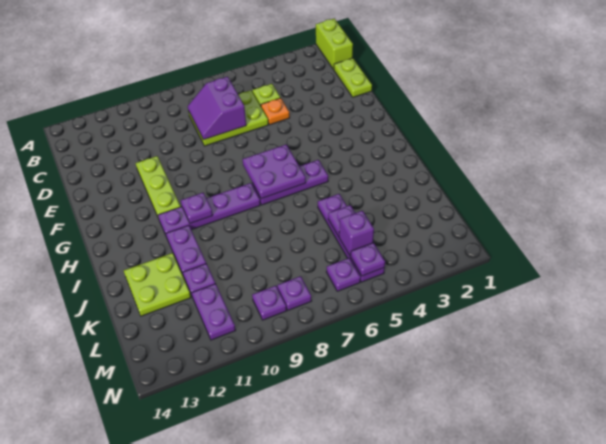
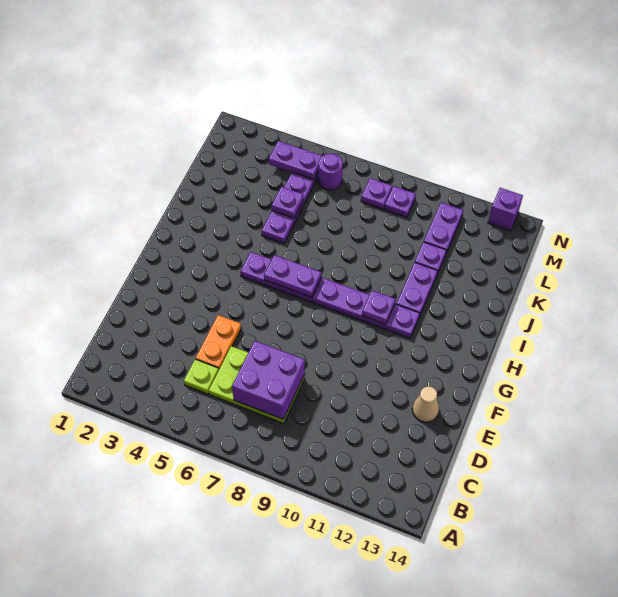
lime 1x2 brick [316,18,353,69] -> none
lime 1x2 plate [334,58,372,97] -> none
purple 2x2 slope [188,77,246,140] -> purple 2x2 brick [232,341,305,419]
orange 1x1 plate [261,98,290,125] -> orange 1x2 plate [196,315,241,369]
lime 1x3 plate [136,156,180,219] -> none
none -> tan 1x1 cone [412,386,439,422]
purple 2x2 plate [243,144,306,199] -> purple 1x2 plate [264,255,321,297]
lime 2x2 plate [124,253,191,316] -> none
purple 1x1 brick [339,211,374,256] -> purple 1x1 brick moved to [488,188,523,231]
purple 1x1 plate [351,243,385,276] -> purple 1x2 plate [269,141,322,180]
purple 1x1 plate [326,258,361,291] -> purple 1x1 round brick [318,153,343,190]

